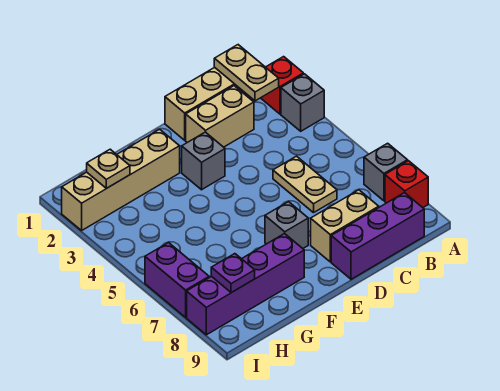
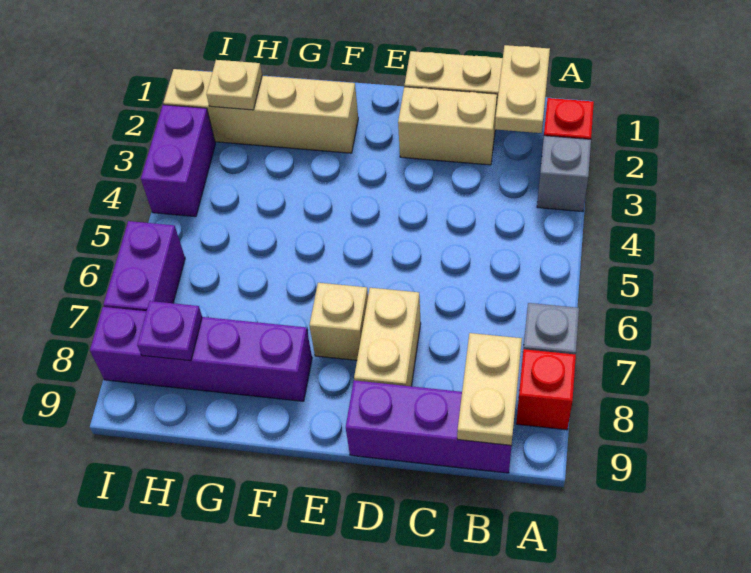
tan 1x2 plate [273,156,337,213] -> tan 1x2 plate moved to [457,333,522,445]
tan 1x2 brick [311,190,379,262] -> tan 1x2 brick turned to [354,288,421,386]
grey 1x1 brick [182,132,225,190] -> none
grey 1x1 brick [265,202,308,248] -> tan 1x1 brick [309,283,368,360]
none -> purple 1x2 brick [141,105,215,217]

